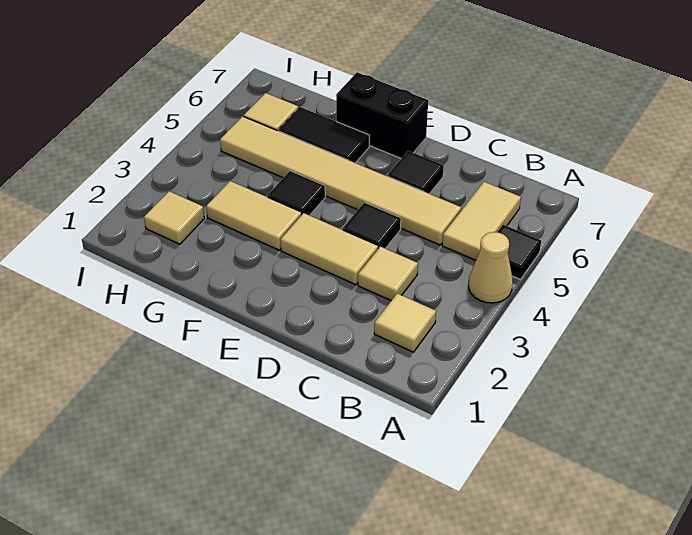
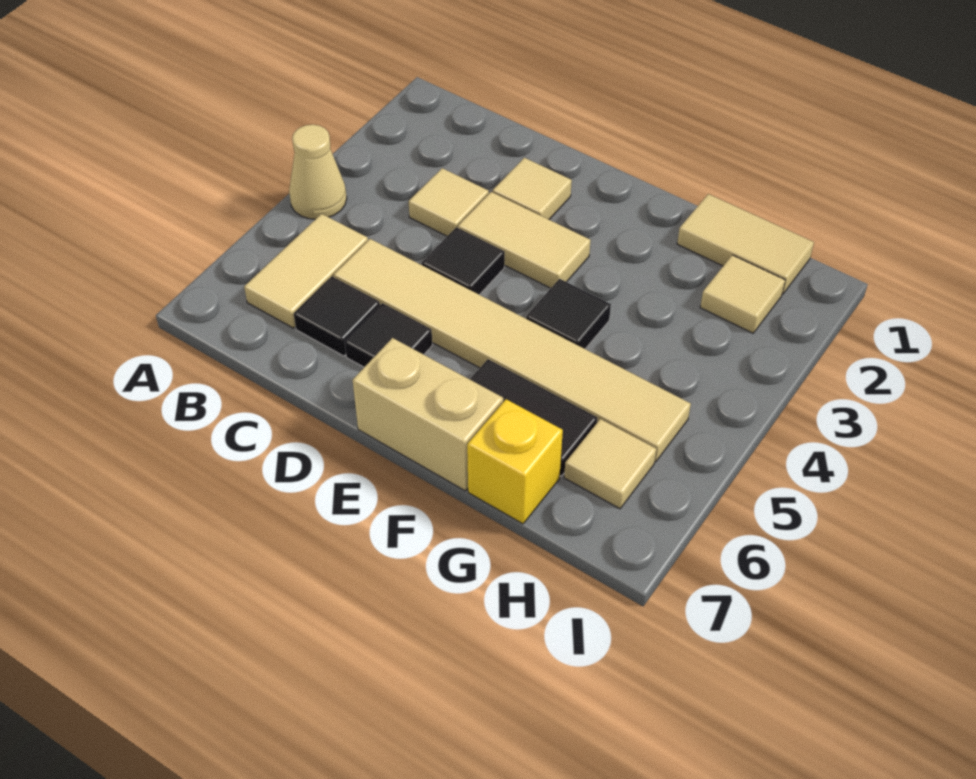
black 1x1 tile [497,225,541,279] -> black 1x1 tile moved to [294,276,380,356]
tan 1x1 tile [374,293,436,352] -> tan 1x1 tile moved to [493,158,572,219]
black 1x2 brick [336,72,428,158] -> tan 1x2 brick [353,338,503,491]
tan 1x2 tile [206,181,302,250] -> tan 1x2 tile moved to [677,194,814,294]
none -> yellow 1x1 brick [467,399,563,524]

